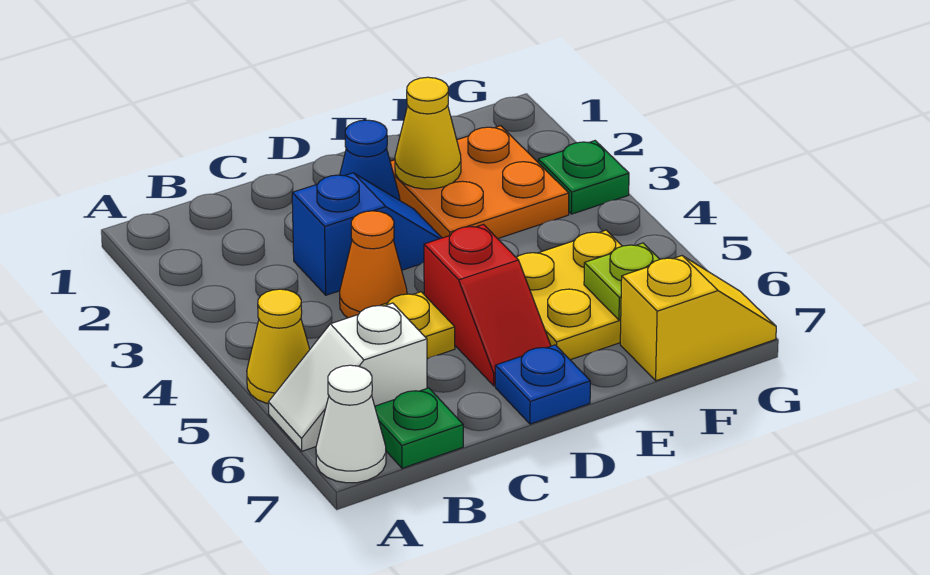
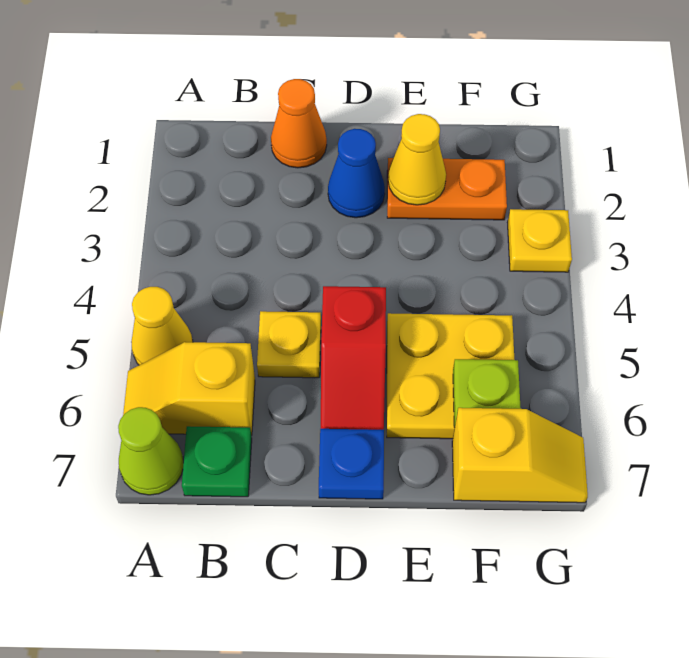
white 1x2 slope [268,303,427,451] -> yellow 1x2 slope [123,342,255,435]
white 1x1 cone [316,365,386,483] -> lime 1x1 cone [118,407,183,495]
blue 1x2 slope [292,173,442,295] -> none
orange 1x1 cone [340,211,407,318] -> orange 1x1 cone moved to [271,79,327,168]
orange 2x2 plate [390,126,569,239] -> orange 1x2 plate [387,158,507,220]
green 1x1 plate [538,141,629,214] -> yellow 1x1 plate [508,209,572,272]

